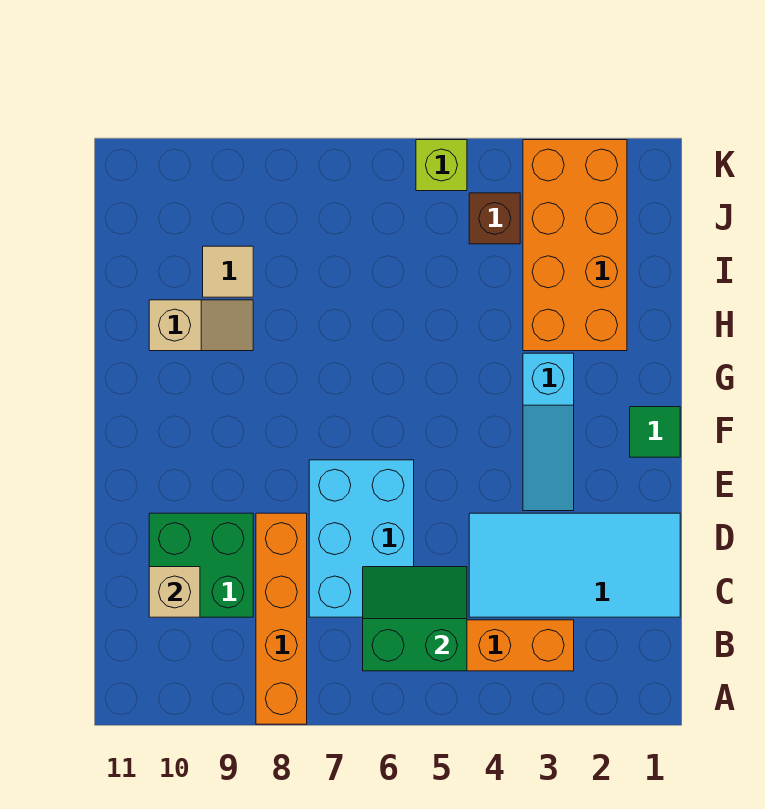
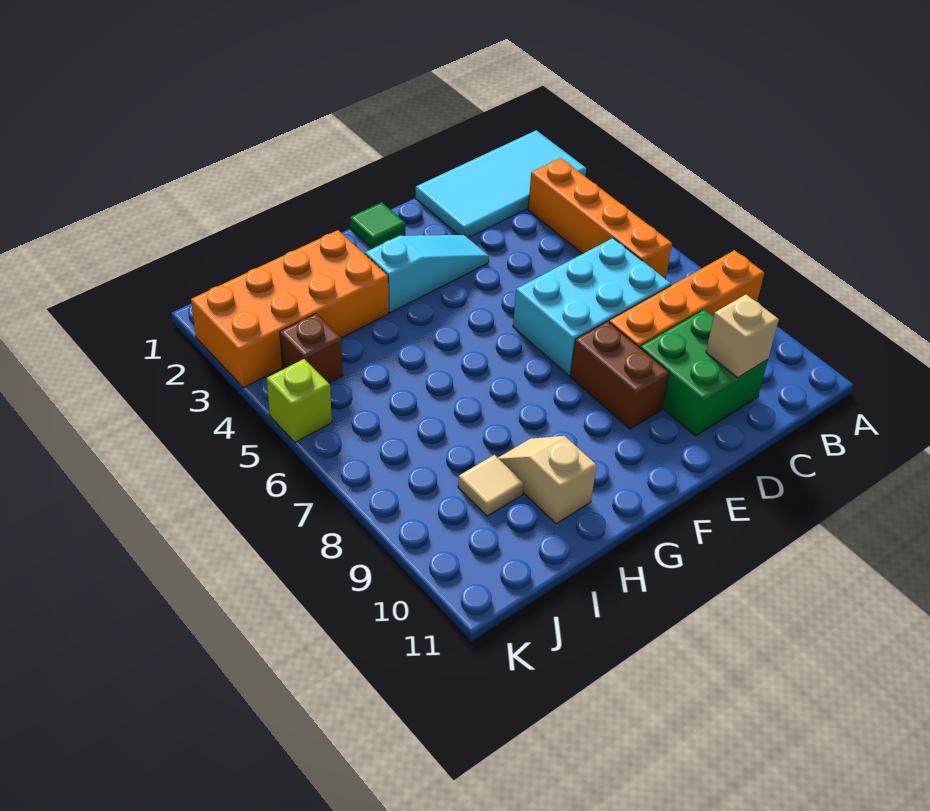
green 2x2 slope [363,567,467,671] -> none
cyan 2x4 tile [469,513,680,617] -> cyan 2x4 tile turned to [416,130,586,238]
none -> brown 1x2 brick [571,321,669,429]

